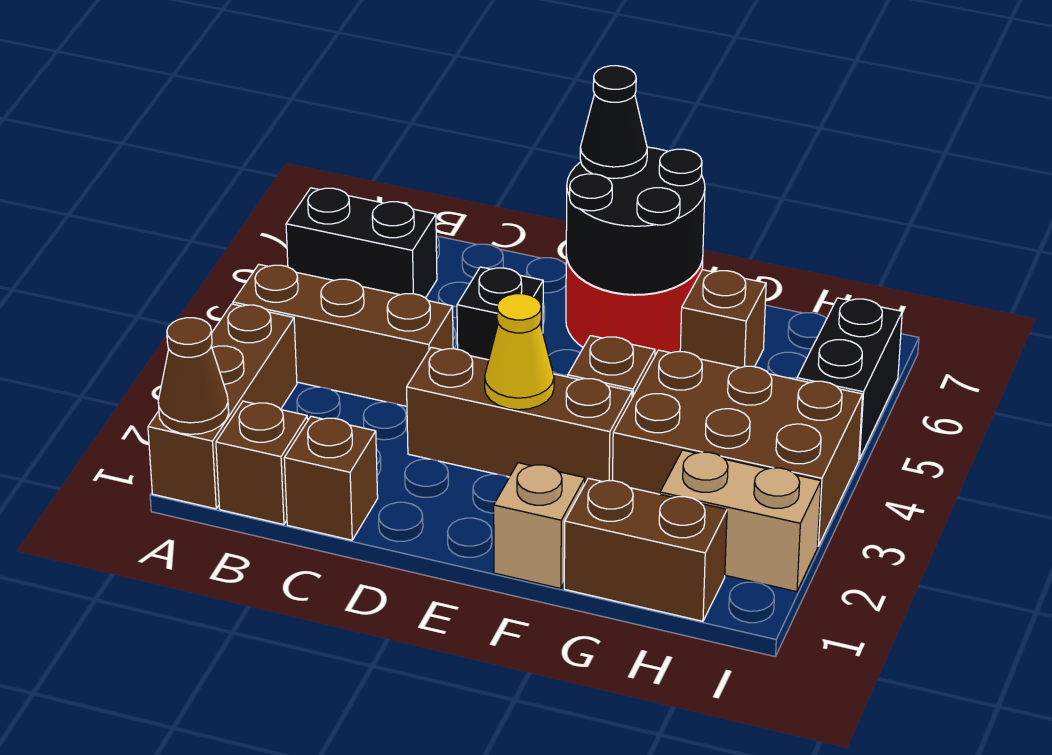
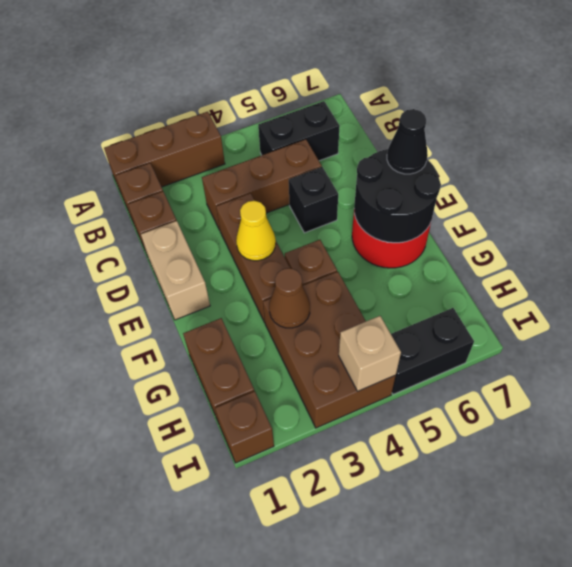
brown 1x1 cone [158,318,229,434] -> brown 1x1 cone moved to [269,268,310,328]
brown 1x3 brick [233,264,453,406] -> brown 1x3 brick turned to [202,139,322,230]
black 1x2 brick [286,188,437,298] -> black 1x2 brick turned to [258,101,340,161]
tan 1x1 brick [494,463,585,589] -> tan 1x1 brick moved to [339,316,401,391]
brown 1x1 brick [680,270,766,368] -> brown 1x1 brick moved to [215,391,274,463]
tan 1x2 brick [660,450,821,592] -> tan 1x2 brick moved to [141,221,210,320]

